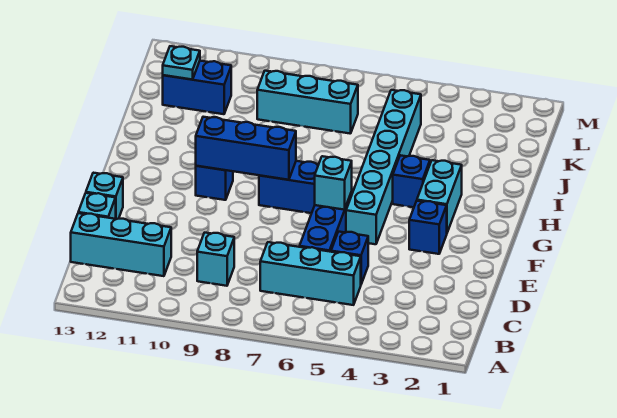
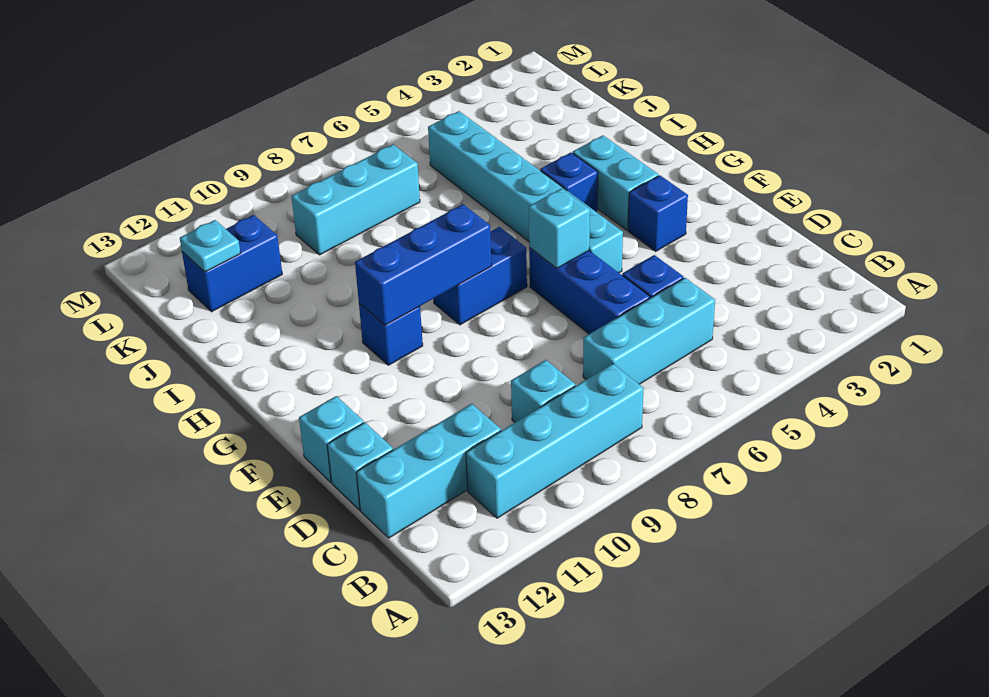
none -> cyan 1x4 brick [466,364,643,518]

